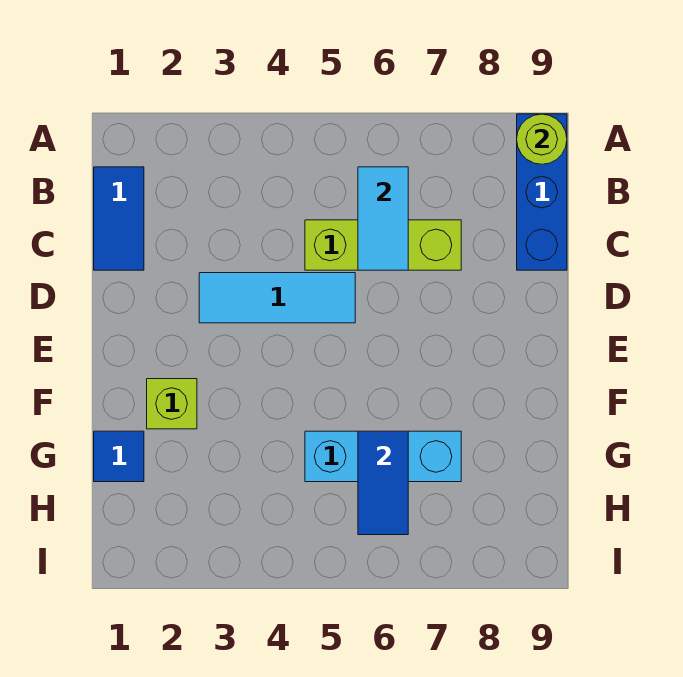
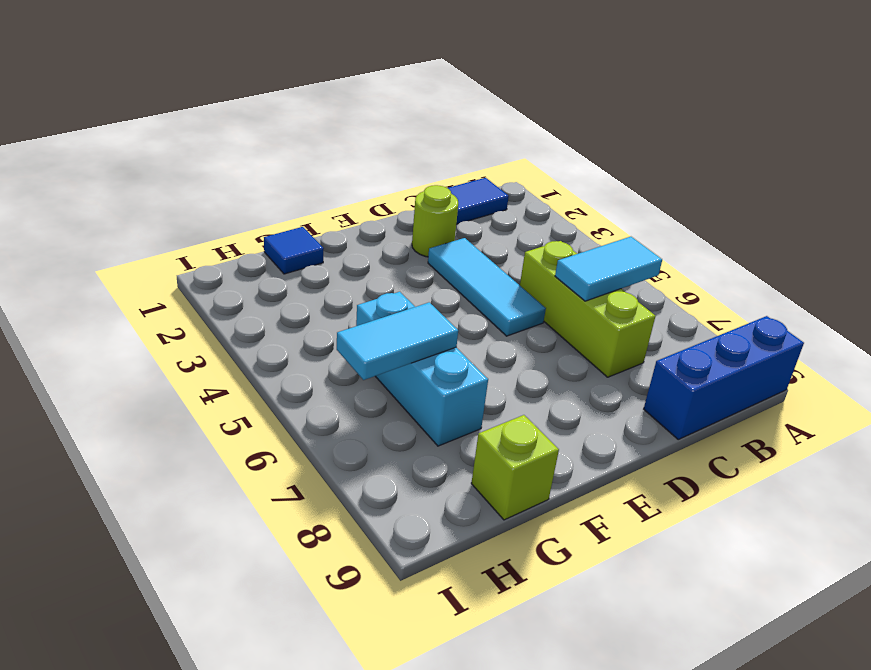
lime 1x1 round brick [517,114,567,164] -> lime 1x1 round brick moved to [412,185,458,257]
lime 1x1 brick [147,379,197,429] -> lime 1x1 brick moved to [471,415,559,520]
blue 1x2 tile [358,431,408,535] -> cyan 1x2 tile [337,302,458,380]

